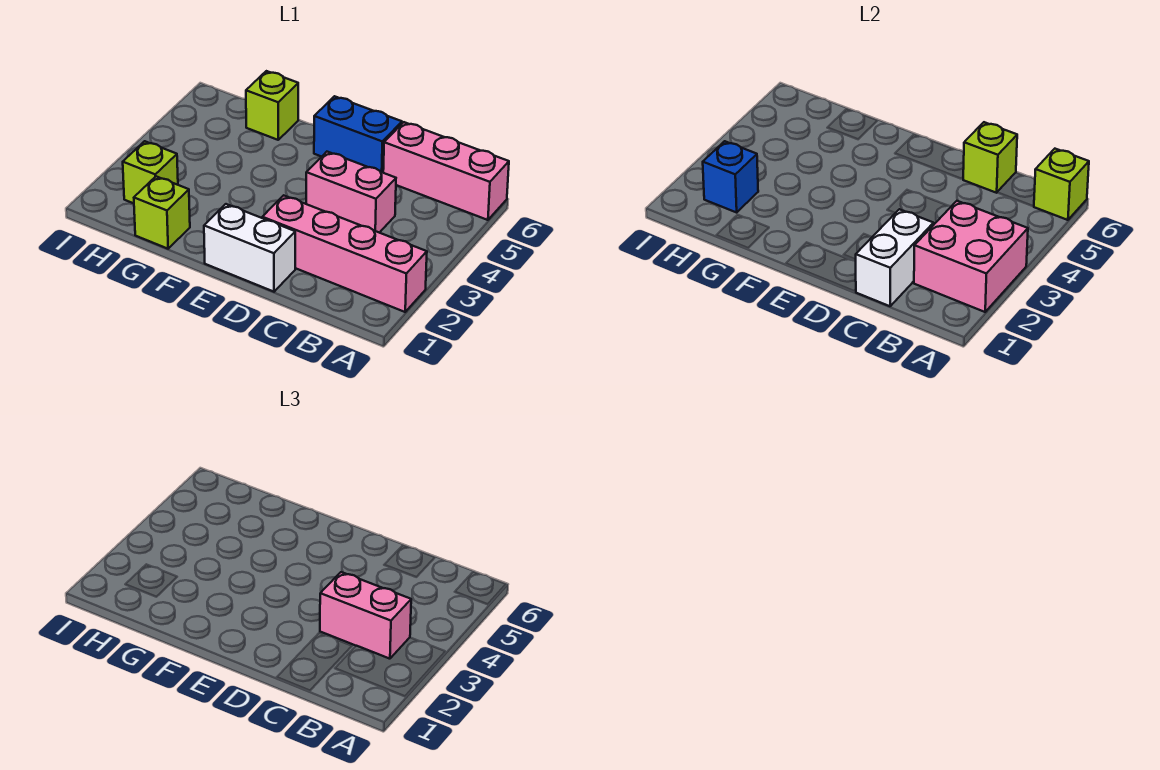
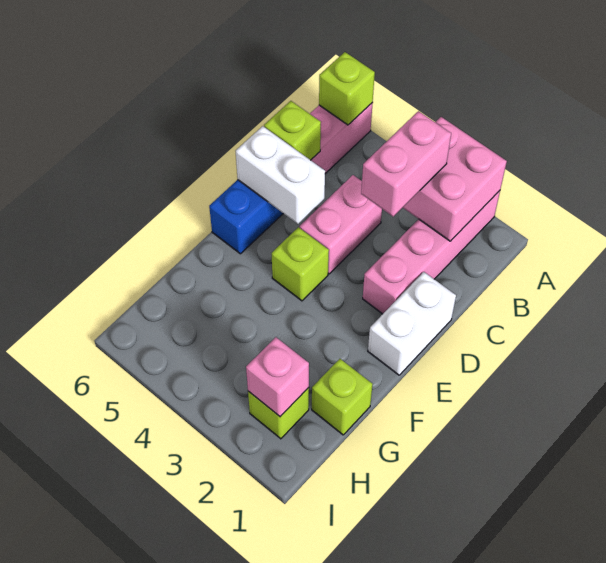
white 1x2 brick [855,209,934,306] -> white 1x2 brick moved to [236,126,325,224]
lime 1x1 brick [246,71,298,140] -> lime 1x1 brick moved to [272,227,329,301]
blue 1x1 brick [703,141,758,212] -> pink 1x1 brick [246,337,309,417]

